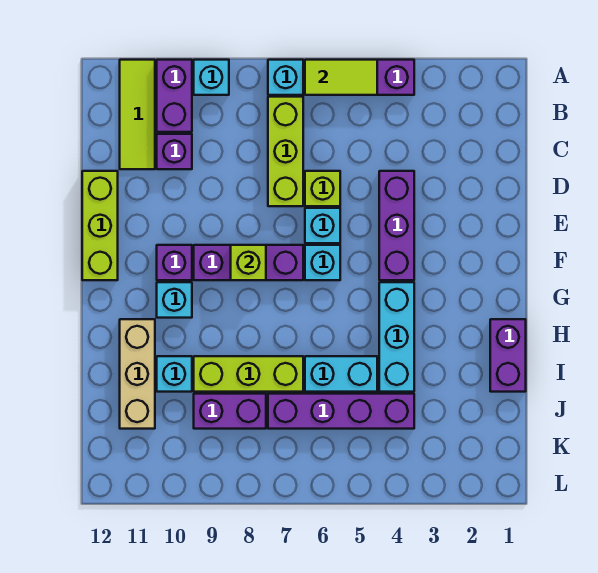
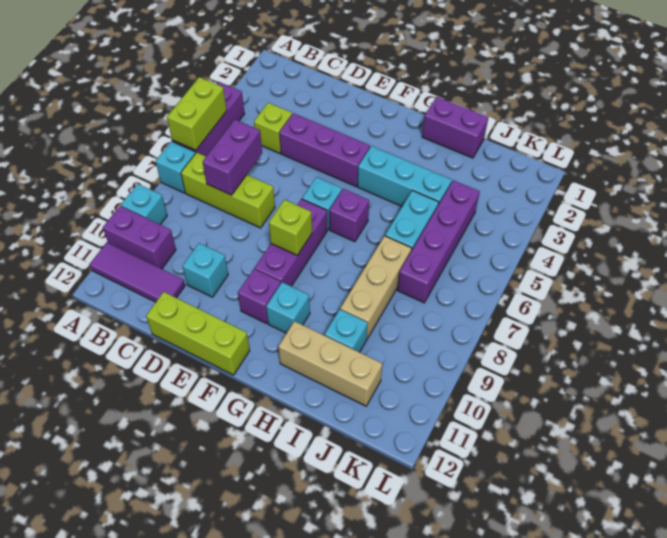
lime 1x2 tile [305,60,377,95] -> lime 1x2 brick [167,77,227,150]
lime 1x3 tile [120,60,155,169] -> purple 1x3 tile [90,243,185,302]
purple 1x1 brick [157,134,192,169] -> purple 1x1 brick moved to [329,189,369,242]
lime 1x1 brick [305,171,340,206] -> lime 1x1 brick moved to [254,103,292,153]
cyan 1x1 brick [305,208,340,243] -> cyan 1x1 brick moved to [183,243,228,297]
lime 1x3 brick [194,356,303,392] -> tan 1x3 brick [340,236,412,339]
purple 1x2 brick [194,394,266,429] -> purple 1x2 brick moved to [203,120,262,195]

